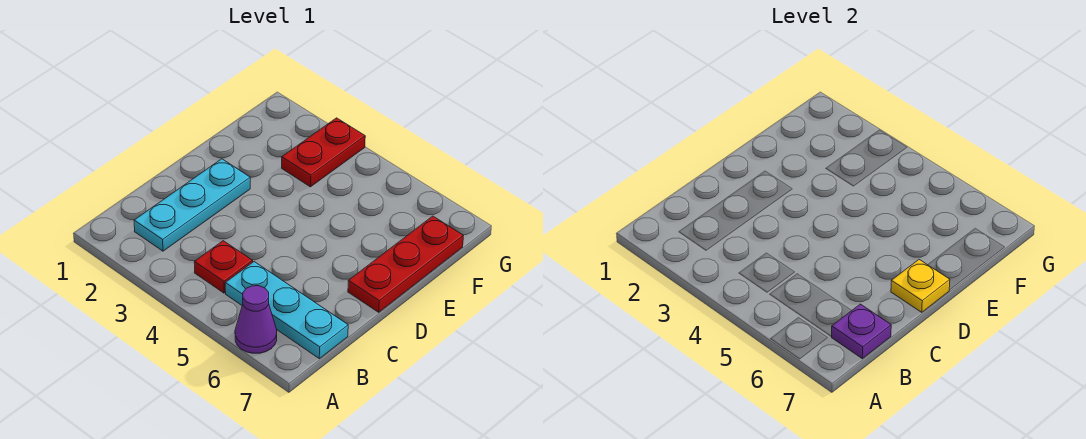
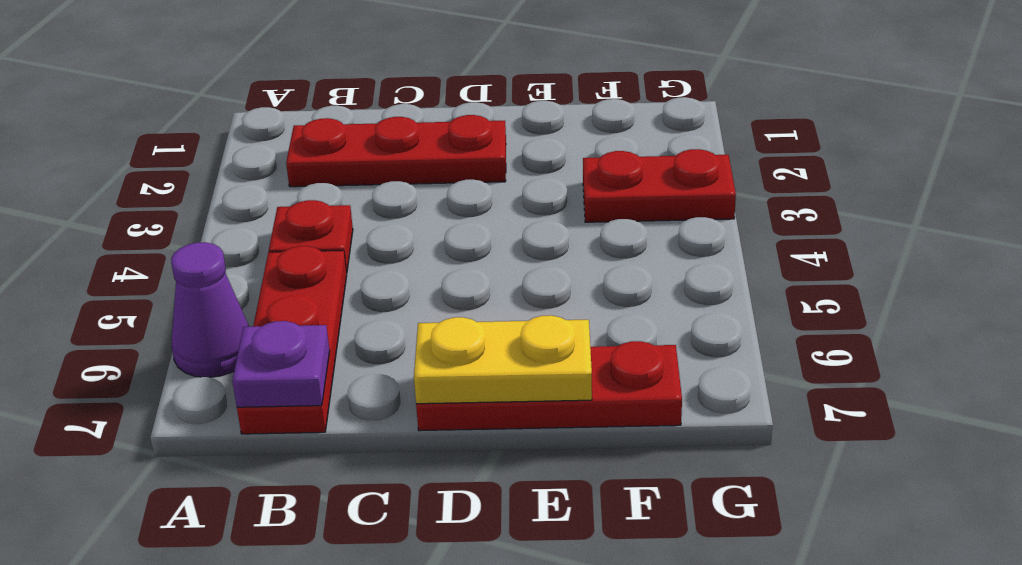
cyan 1x3 plate [134,159,250,251] -> red 1x3 plate [286,115,506,187]
cyan 1x3 plate [225,262,348,359] -> red 1x3 plate [237,246,347,434]
yellow 1x1 plate [891,260,950,312] -> yellow 1x2 plate [414,315,592,404]

